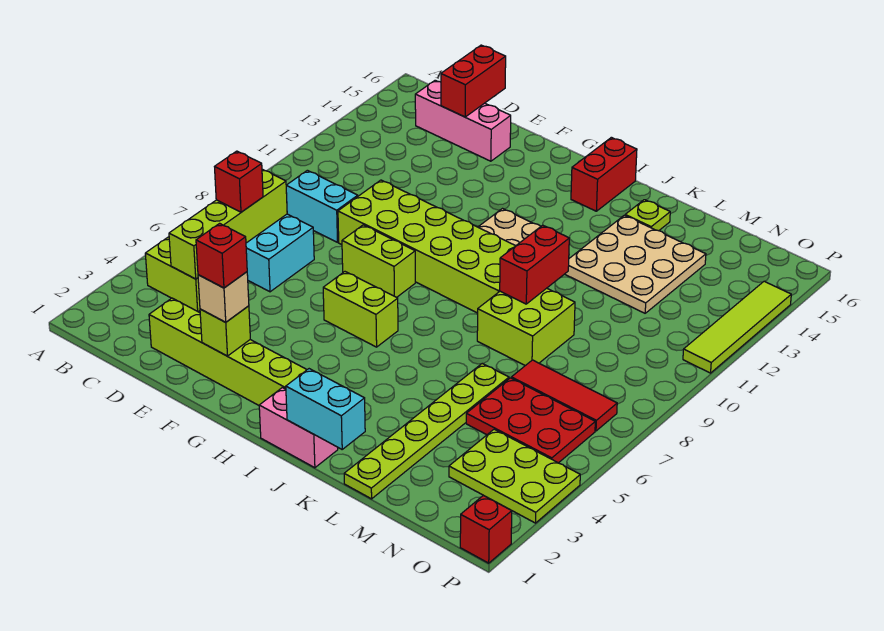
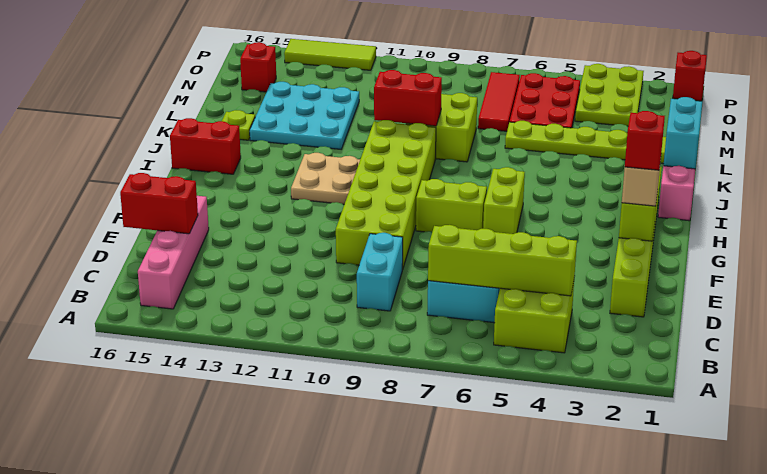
red 1x1 brick [215,151,263,212] -> red 1x1 brick moved to [240,42,276,92]
pink 1x3 brick [415,80,511,161] -> pink 1x4 brick [138,196,209,309]
lime 1x2 brick [342,225,415,297] -> lime 1x2 brick turned to [416,179,487,232]
tan 3x3 plate [565,215,706,313] -> cyan 3x3 plate [250,82,359,149]
lime 1x4 tile [683,281,791,373] -> lime 1x3 tile [284,39,376,70]

